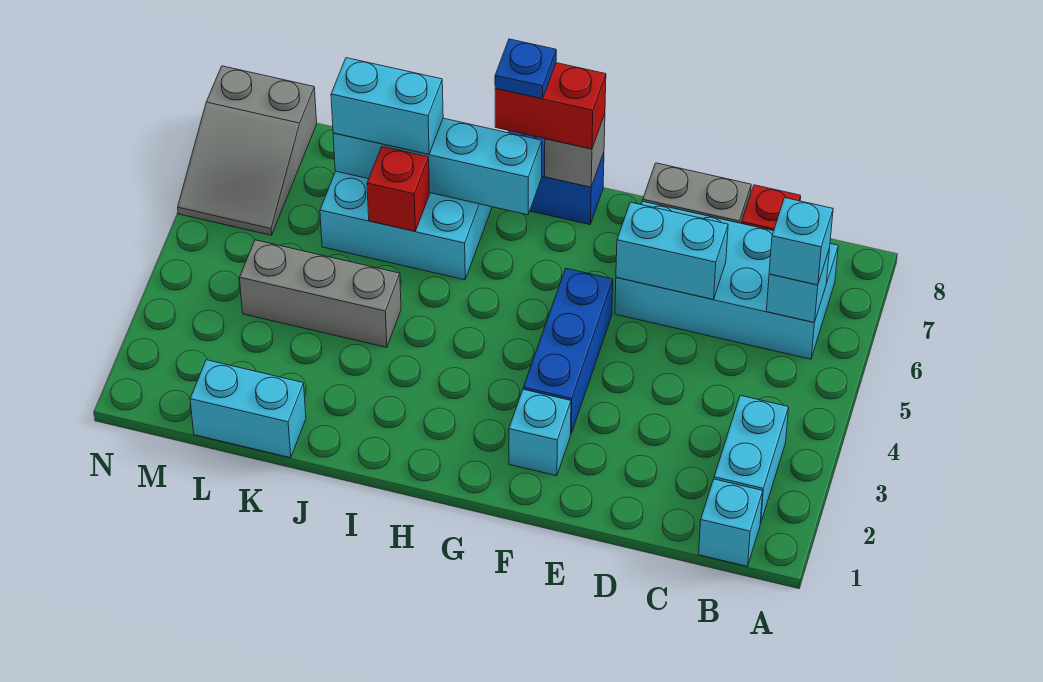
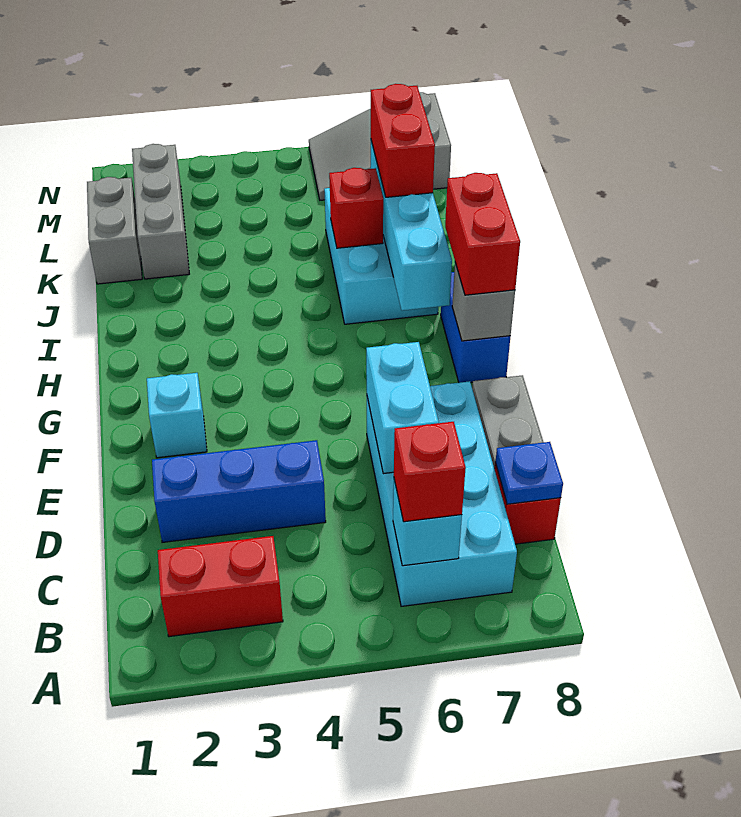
cyan 1x1 brick [699,479,763,566] -> none
cyan 1x2 brick [714,395,789,524] -> red 1x2 brick [158,536,283,637]
cyan 1x1 brick [769,198,833,285] -> red 1x1 brick [394,422,466,522]
blue 1x3 brick [523,268,613,433] -> blue 1x3 brick moved to [152,440,326,543]
blue 1x1 plate [495,39,556,99] -> blue 1x1 plate moved to [496,442,563,504]
grey 1x3 brick [240,240,401,347] -> grey 1x3 brick moved to [132,144,189,279]
cyan 1x2 brick [331,58,443,154] -> red 1x2 brick [371,84,435,197]
cyan 1x2 brick [190,360,306,458] -> grey 1x2 brick [87,177,142,284]

